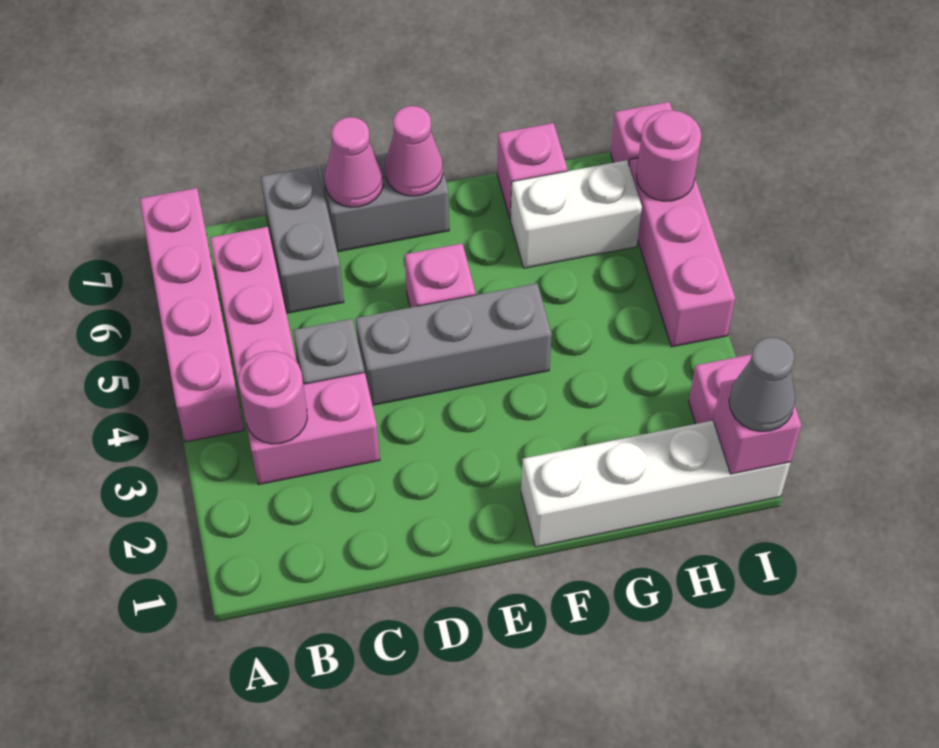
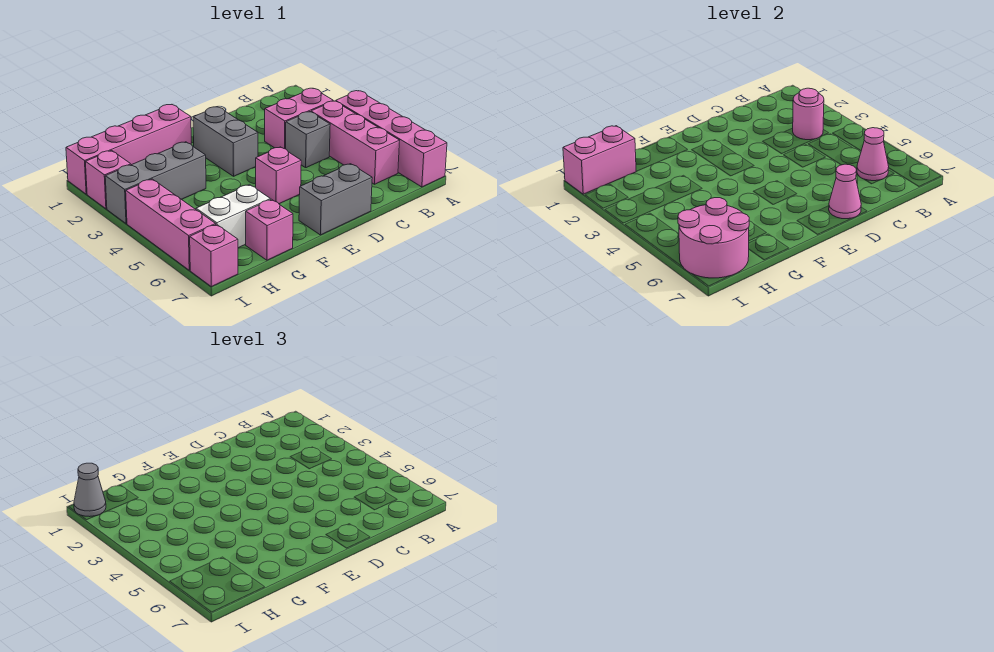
grey 1x2 brick [261,166,344,313] -> grey 1x2 brick moved to [193,107,258,176]
grey 1x3 brick [356,283,552,405] -> grey 1x3 brick moved to [105,142,206,224]
pink 1x1 cone [385,106,443,196] -> pink 1x1 cone moved to [857,128,889,181]
white 1x4 brick [521,421,791,547] -> pink 1x4 brick [66,105,191,194]
pink 1x1 brick [713,379,801,474] -> pink 1x2 brick [563,126,636,194]
pink 1x1 round brick [637,110,701,201] -> pink 2x2 round brick [678,198,749,278]

